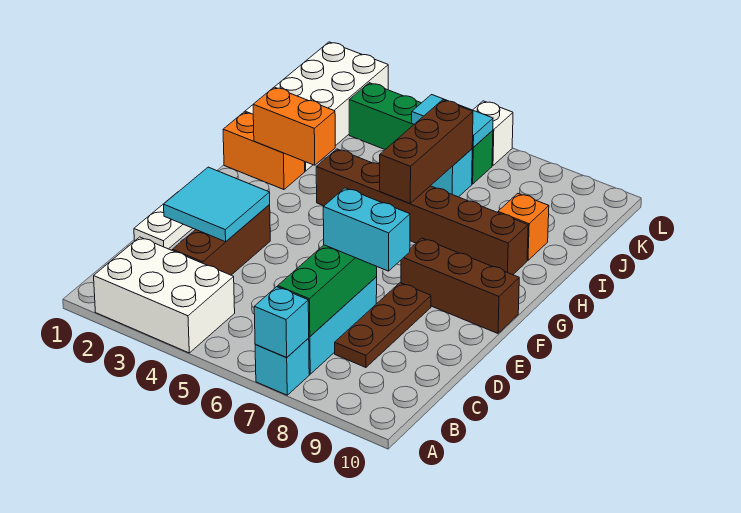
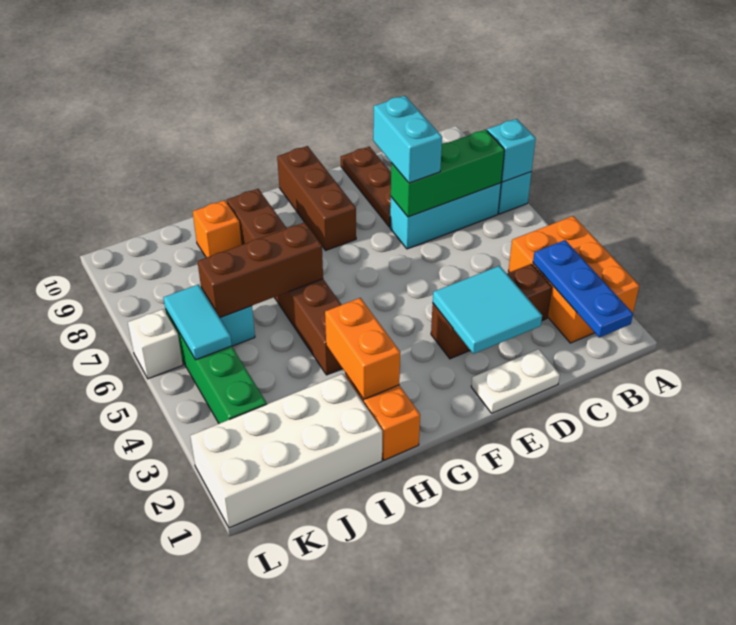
white 2x3 brick [94,237,235,353] -> orange 2x3 brick [509,216,639,343]
none -> blue 1x3 plate [533,240,633,337]
brown 1x3 plate [335,283,431,367] -> brown 1x3 plate turned to [341,147,391,227]

